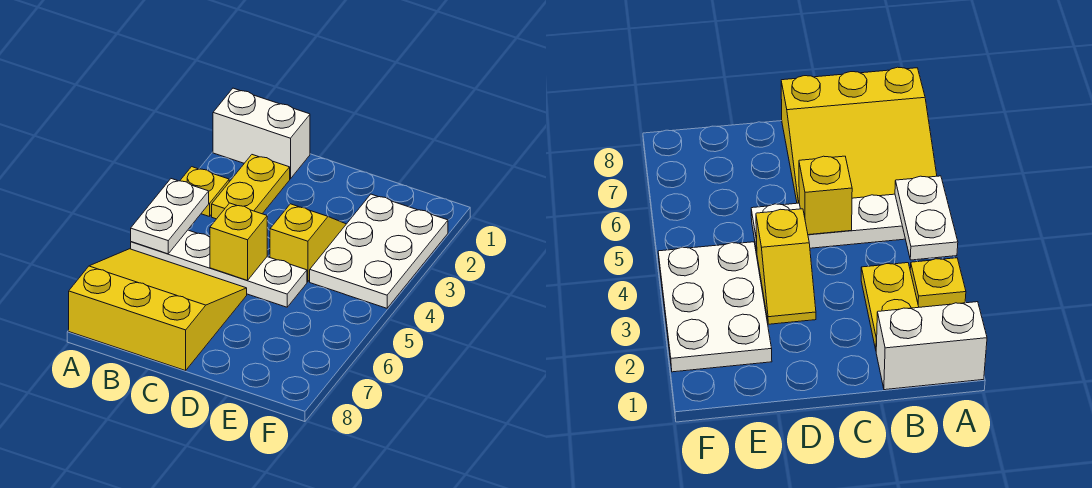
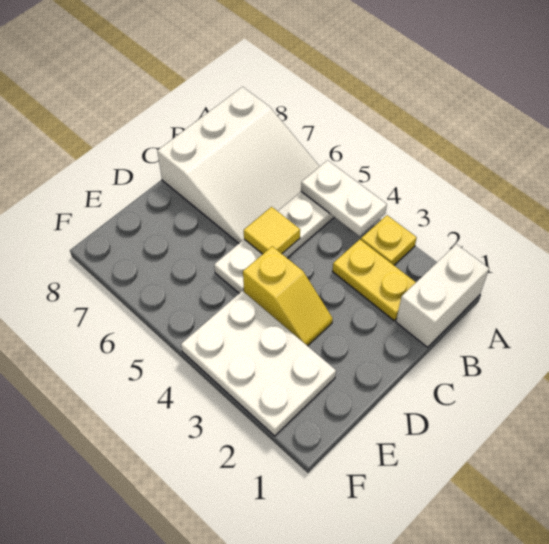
yellow 3x3 slope [69,249,247,371] -> white 3x3 slope [157,87,320,243]
yellow 1x1 brick [210,203,267,280] -> yellow 1x1 tile [244,207,300,254]

